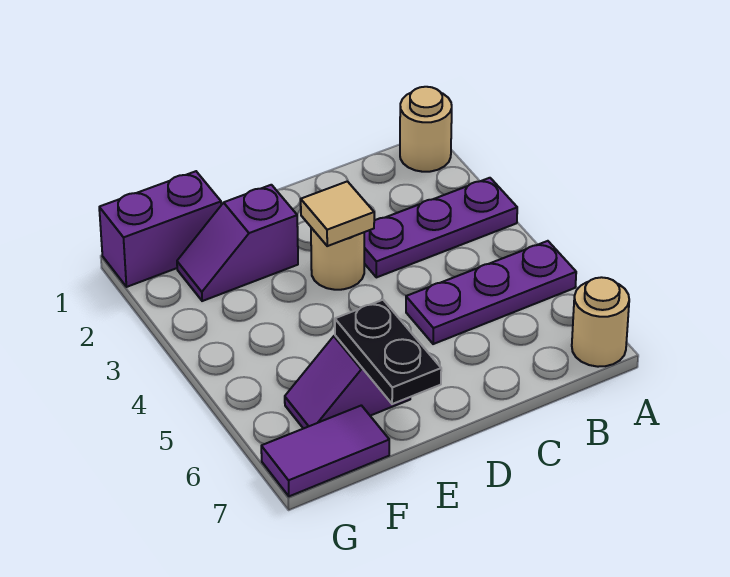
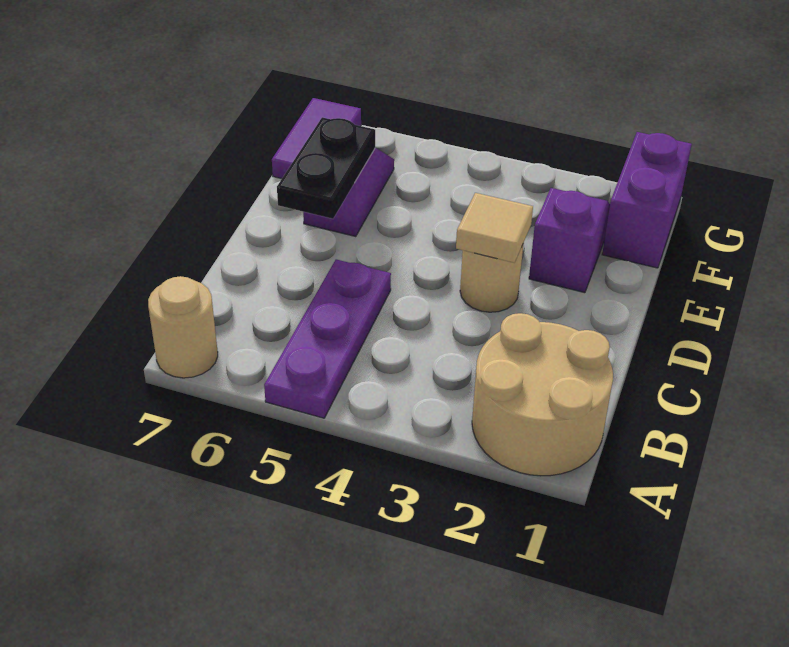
tan 1x1 round brick [400,87,452,172] -> tan 2x2 round brick [472,313,613,476]
purple 1x3 plate [364,178,517,277] -> none
black 1x2 plate [335,300,441,404] -> black 1x2 plate turned to [277,117,375,219]

